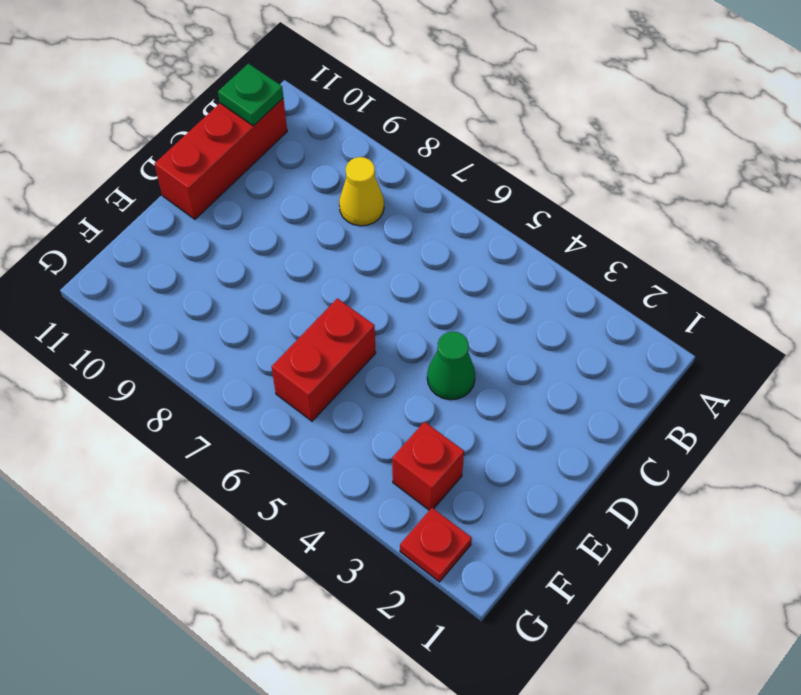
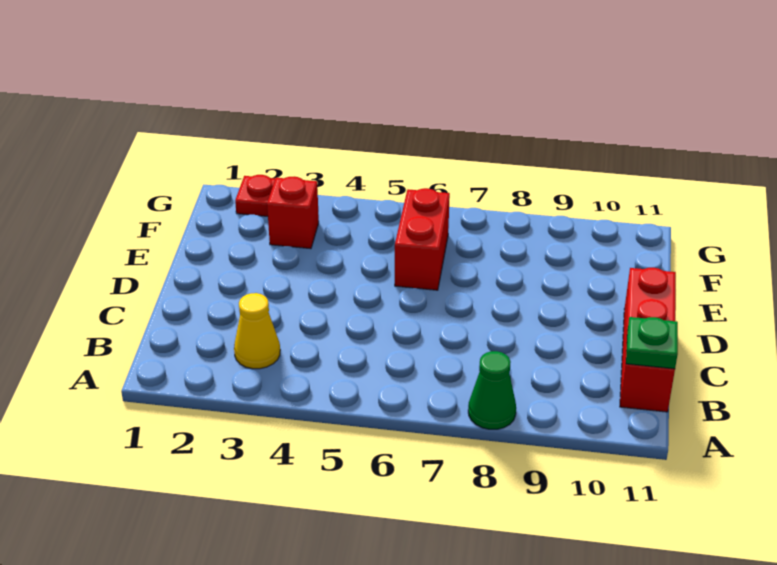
yellow 1x1 cone [339,157,384,226] -> yellow 1x1 cone moved to [234,293,280,369]
green 1x1 cone [427,332,475,400] -> green 1x1 cone moved to [468,351,516,429]

